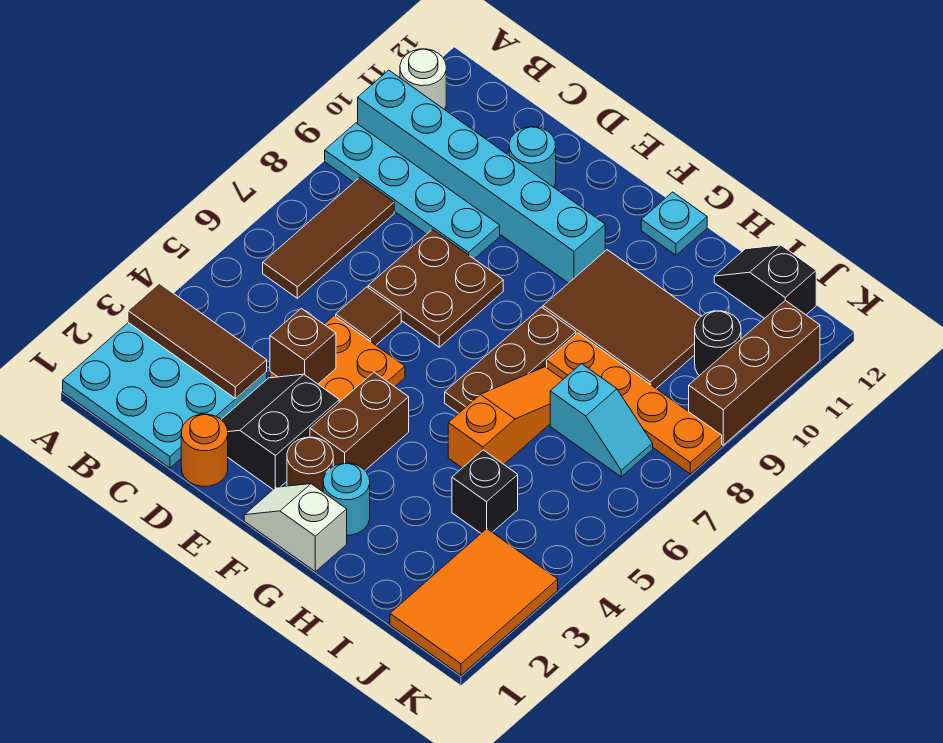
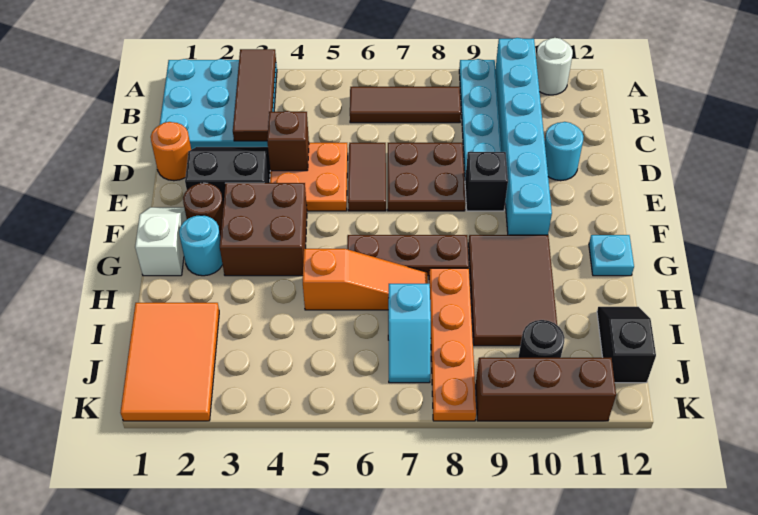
brown 1x1 tile [336,287,401,345] -> brown 1x2 tile [348,143,386,211]
brown 1x2 brick [310,372,409,470] -> brown 2x2 brick [220,183,307,276]
black 1x1 brick [452,450,518,533] -> black 1x1 brick moved to [465,152,508,211]
orange 2x3 tile [390,529,558,675] -> orange 2x3 tile turned to [121,303,219,421]

